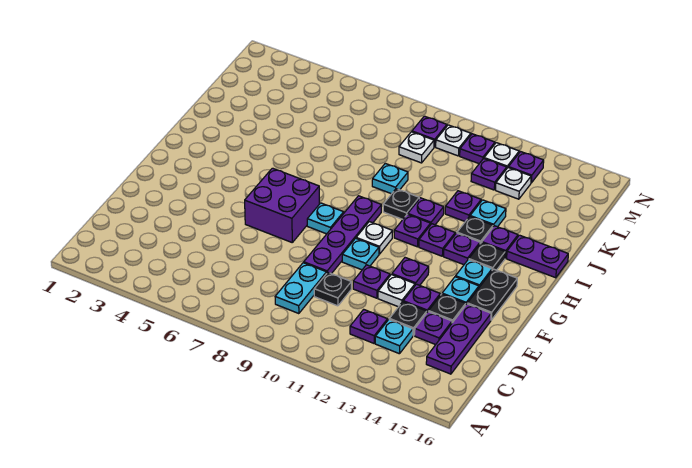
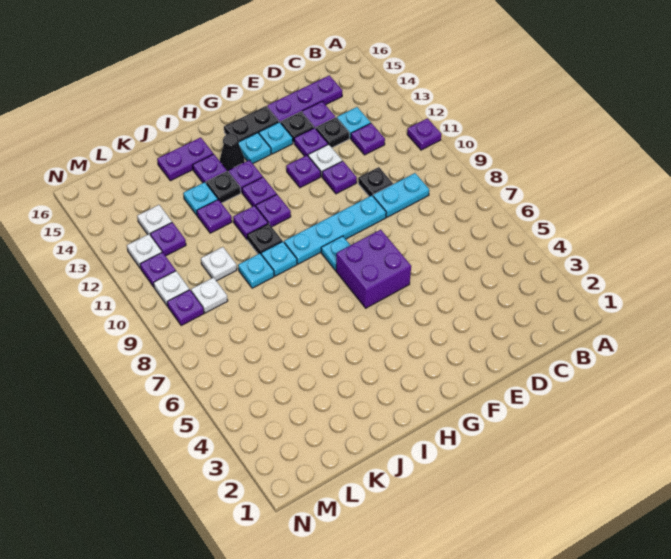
purple 1x4 plate [304,196,382,274] -> cyan 1x4 plate [284,196,386,264]
cyan 1x1 plate [342,238,379,270] -> cyan 1x1 plate moved to [261,242,297,276]
white 1x1 plate [356,222,393,254] -> white 1x1 plate moved to [201,247,237,281]
black 1x1 plate [469,243,505,270] -> black 1x1 cone [220,133,245,172]
purple 1x2 plate [507,235,568,278] -> purple 1x2 plate turned to [157,138,213,181]
purple 1x1 plate [508,152,544,183] -> purple 1x1 plate moved to [407,118,441,150]

